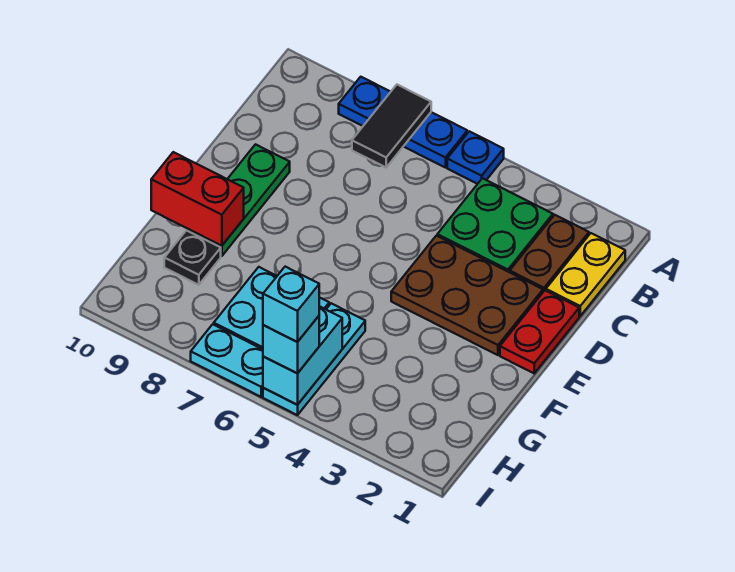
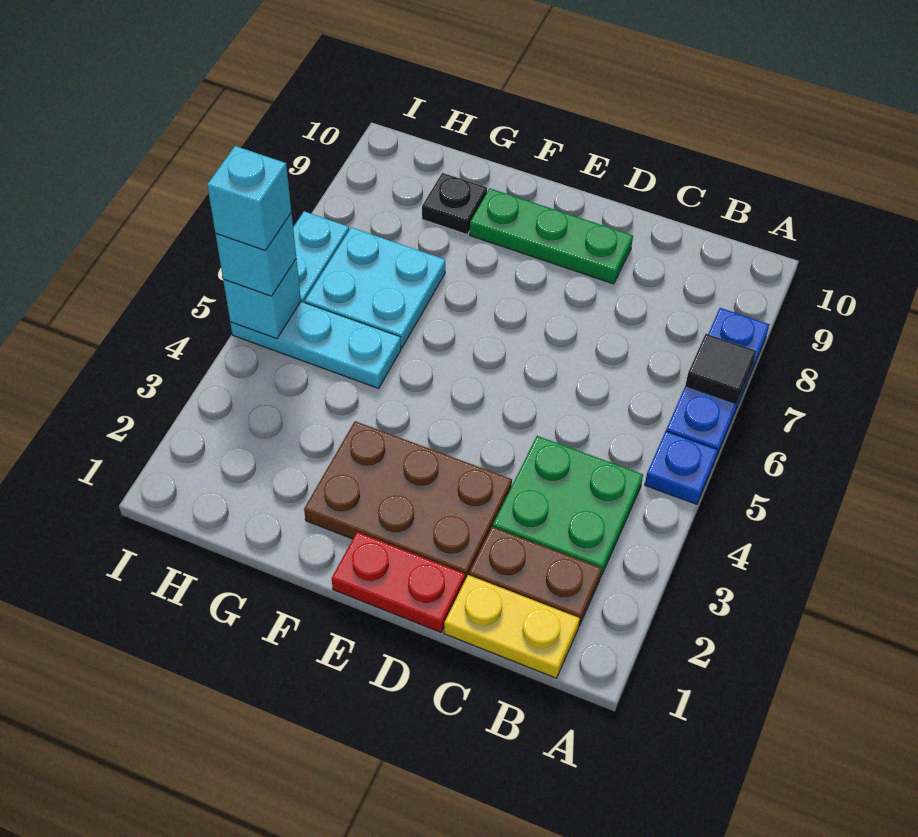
black 1x2 tile [352,85,431,167] -> black 1x1 tile [685,334,756,404]
brown 2x3 plate [391,236,543,355] -> brown 2x3 plate turned to [304,421,512,580]
red 1x2 brick [151,152,244,246] -> none
cyan 1x2 brick [263,306,342,405] -> cyan 1x1 brick [223,259,301,339]

